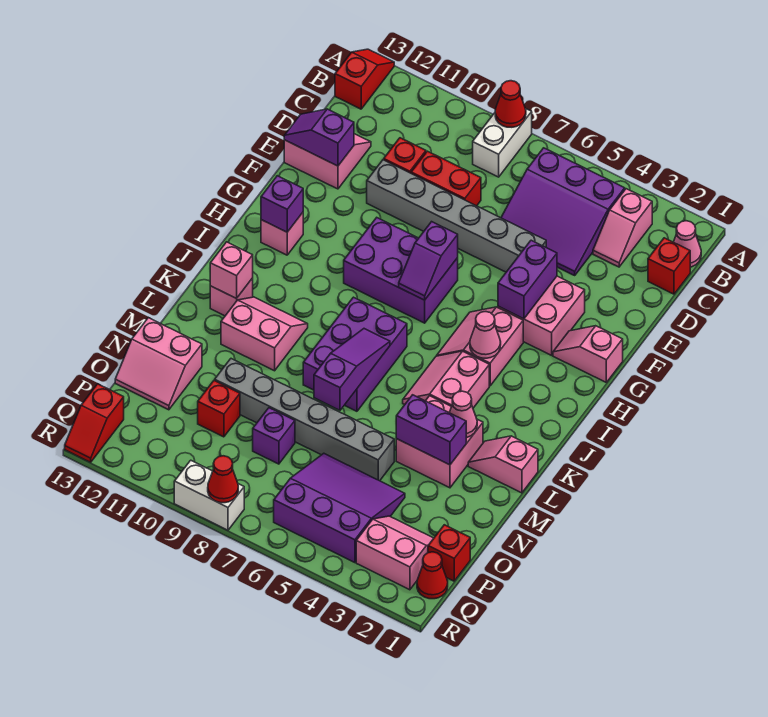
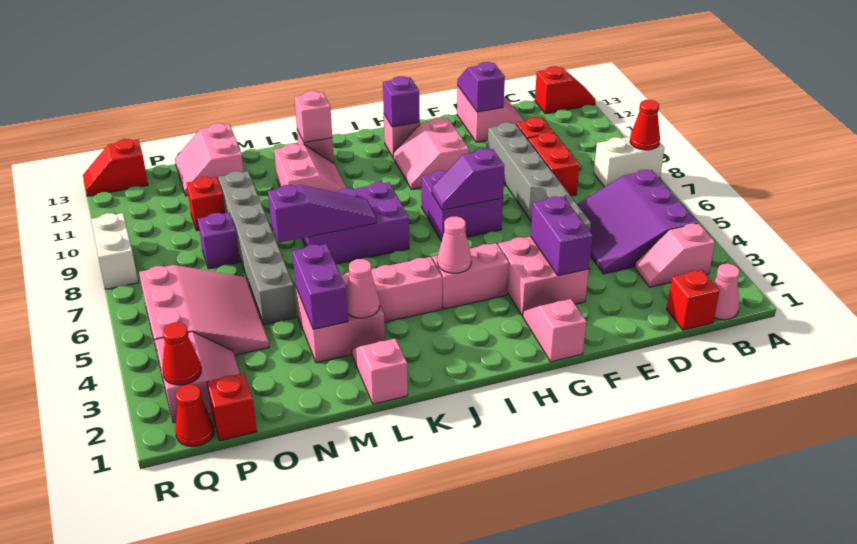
purple 1x2 brick [498,240,557,319] -> purple 1x2 brick turned to [531,196,593,276]
purple 2x3 brick [344,218,458,323] -> purple 2x2 brick [422,170,503,241]
none -> pink 2x2 slope [393,117,469,189]
purple 3x3 slope [274,453,405,563] -> pink 3x3 slope [139,265,269,365]
red 1x1 cone [208,456,238,503] -> red 1x1 cone moved to [162,322,201,385]

